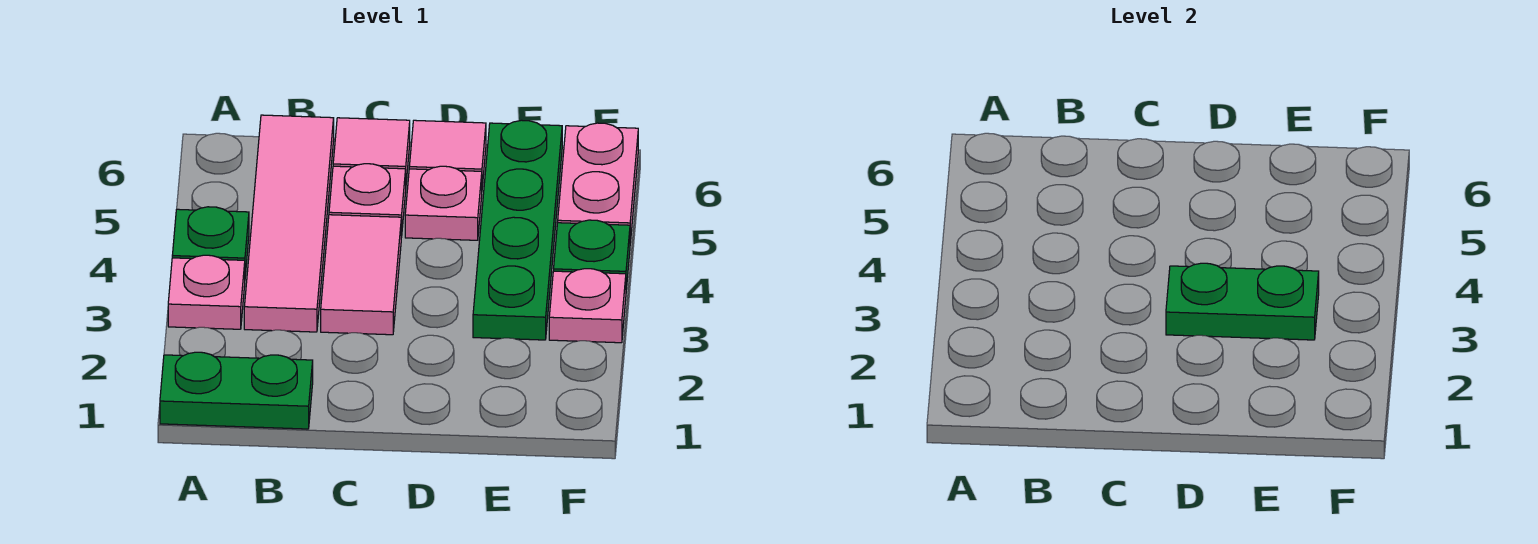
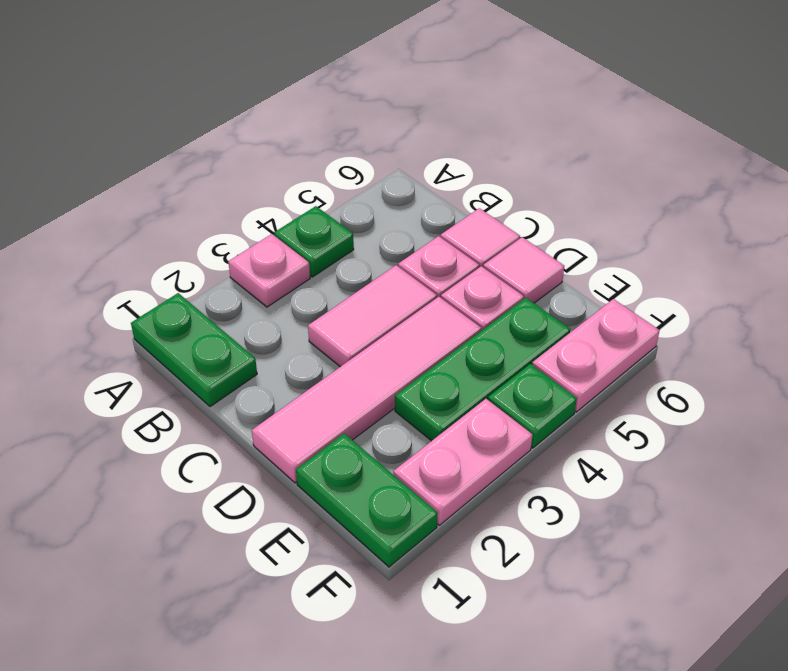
pink 1x4 tile [244,115,334,332] -> pink 1x4 tile moved to [252,297,481,483]
green 1x2 plate [1166,263,1319,340] -> green 1x2 plate moved to [296,434,438,567]
green 1x4 plate [473,120,562,340] -> green 1x3 plate [395,298,570,441]
pink 1x1 plate [549,269,626,343] -> pink 1x2 plate [393,399,533,525]

